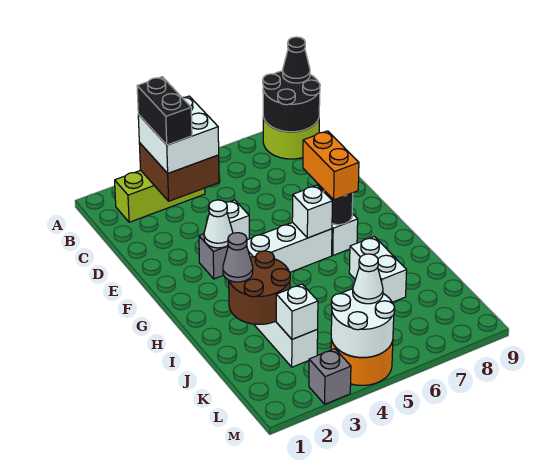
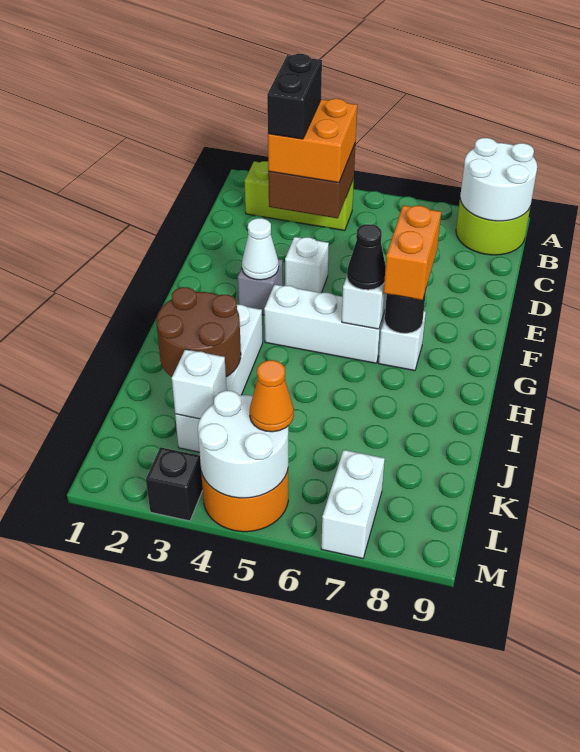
black 2x2 round brick [263,71,320,132] -> white 2x2 round brick [460,138,537,221]
black 1x1 cone [283,37,310,83] -> black 1x1 cone moved to [347,224,386,290]
white 2x2 brick [138,96,219,173] -> orange 2x2 brick [268,99,357,183]
grey 1x1 cone [223,233,253,282] -> none
white 1x2 brick [349,237,407,302] -> white 1x2 brick moved to [321,450,385,559]
white 1x1 cone [353,254,383,304] -> orange 1x1 cone [250,360,294,432]
grey 1x1 brick [309,349,351,404] -> black 1x1 brick [146,447,203,521]

